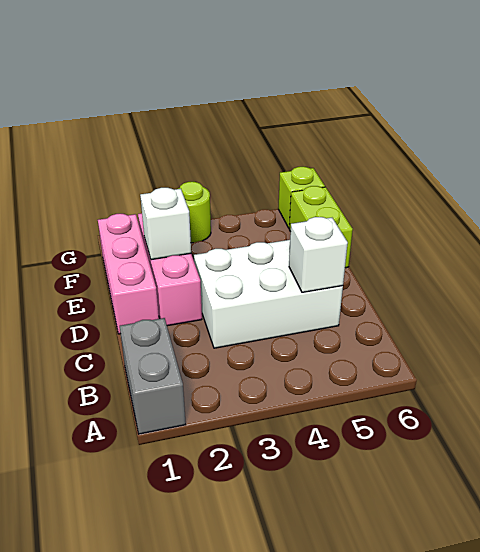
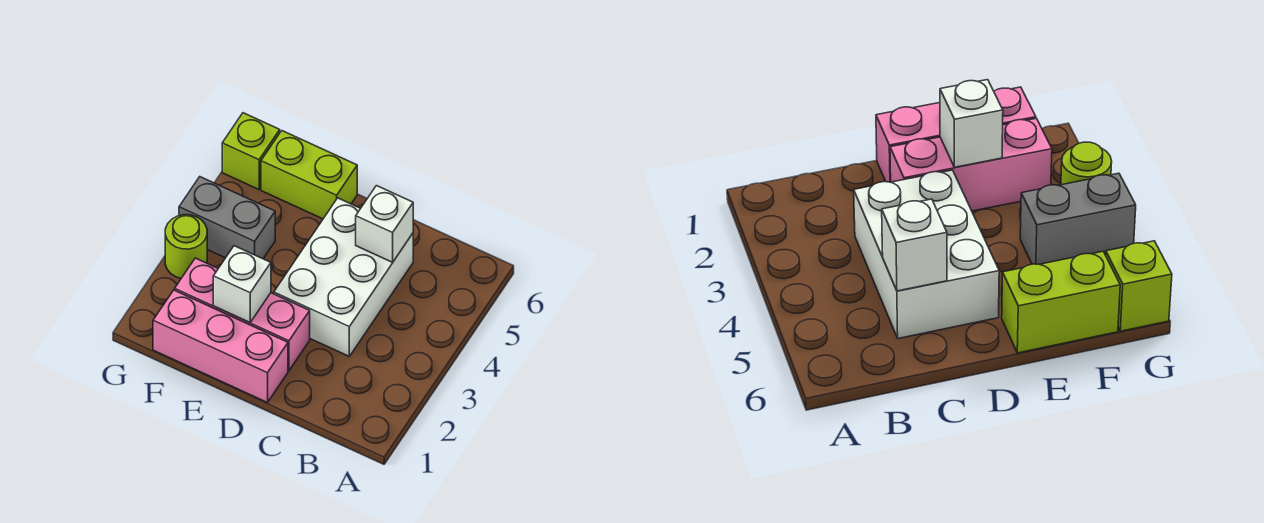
grey 1x2 brick [120,318,186,434] -> grey 1x2 brick moved to [179,177,275,259]

